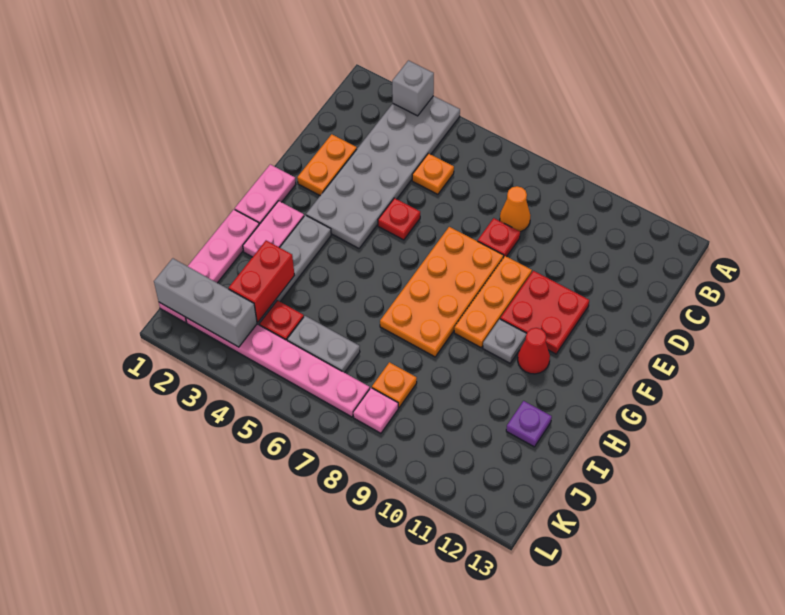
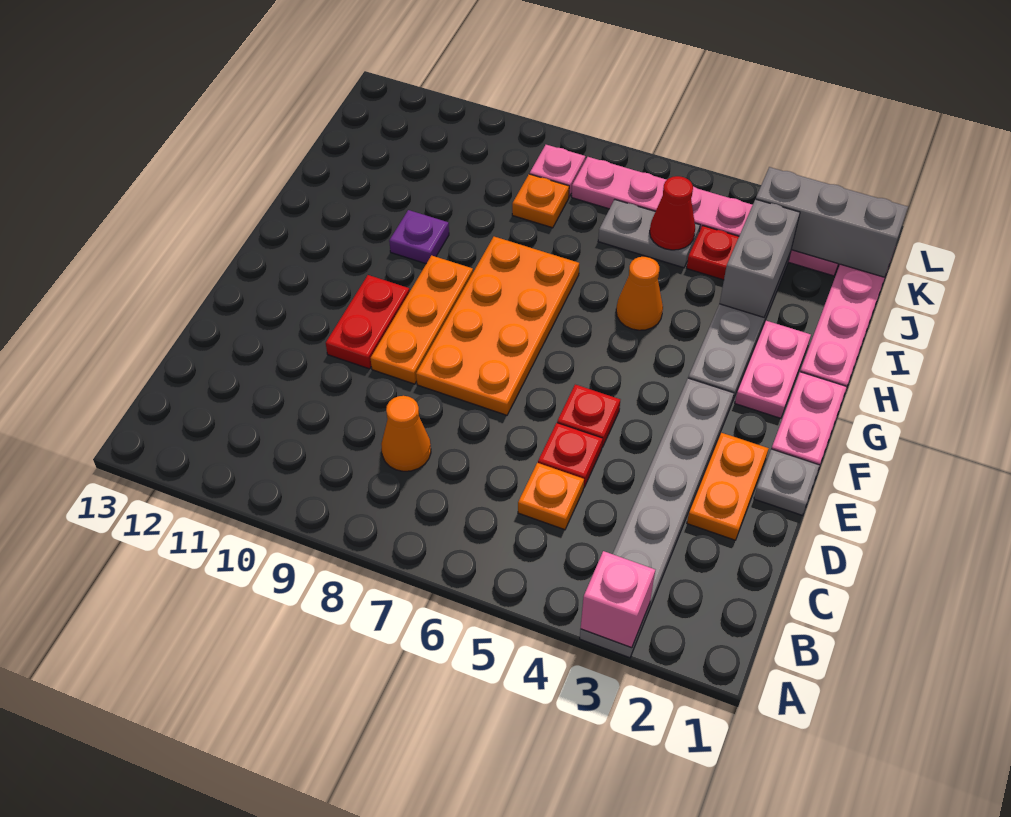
grey 2x6 plate [306,96,460,248] -> grey 1x6 plate [580,378,734,658]
grey 1x1 brick [392,61,434,116] -> pink 1x1 brick [581,551,655,648]
red 1x1 plate [478,218,520,258] -> red 1x1 plate moved to [538,423,603,487]
red 2x2 plate [500,271,589,354] -> red 1x2 plate [326,275,410,369]
grey 1x1 plate [483,319,527,363] -> grey 1x1 plate moved to [754,449,820,515]
red 1x1 cone [518,328,550,374] -> red 1x1 cone moved to [650,176,695,250]
none -> orange 1x1 cone [616,257,663,330]
red 1x2 brick [229,241,294,322] -> grey 1x2 brick [720,199,800,317]
purple 1x1 plate [506,401,552,447] -> purple 1x1 plate moved to [389,210,449,264]

